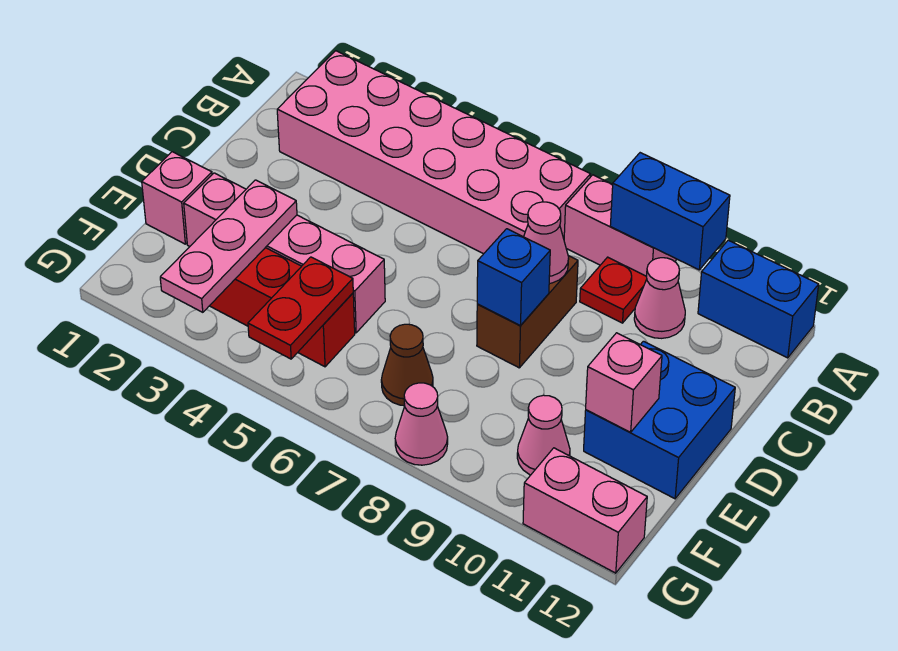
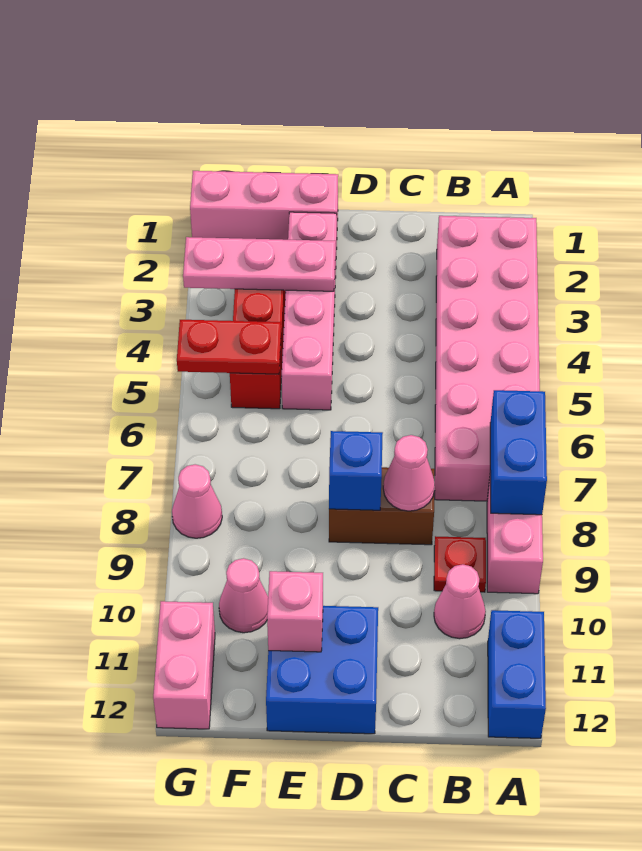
blue 1x2 brick [610,153,730,270] -> blue 1x2 brick moved to [490,390,547,515]
pink 1x1 brick [142,152,212,244] -> pink 1x3 brick [190,171,338,240]
brown 1x1 cone [381,324,433,406] -> none

